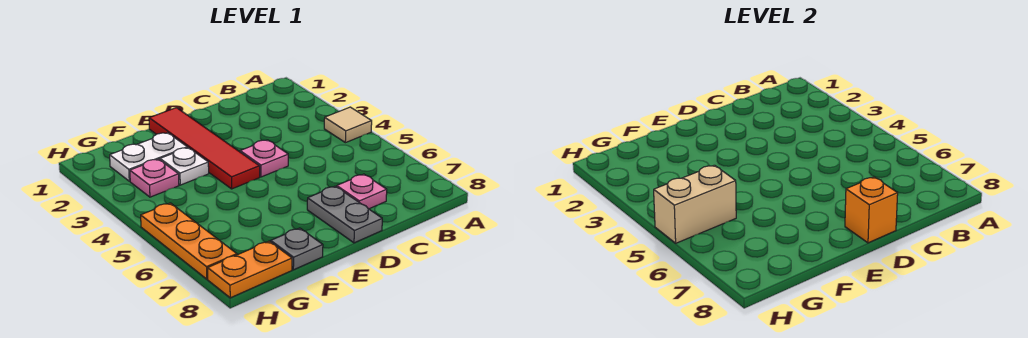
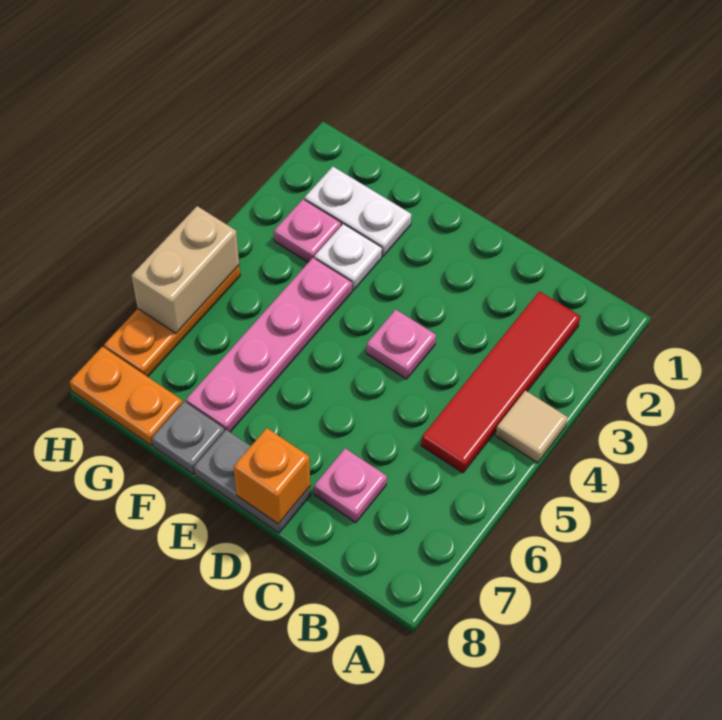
grey 1x2 plate [307,186,382,243] -> grey 1x2 plate turned to [194,430,311,533]
red 1x4 tile [149,108,260,189] -> red 1x4 tile moved to [421,291,580,473]
none -> pink 1x4 plate [186,258,352,432]
tan 1x2 brick [654,165,736,243] -> tan 1x2 brick turned to [132,206,239,333]

